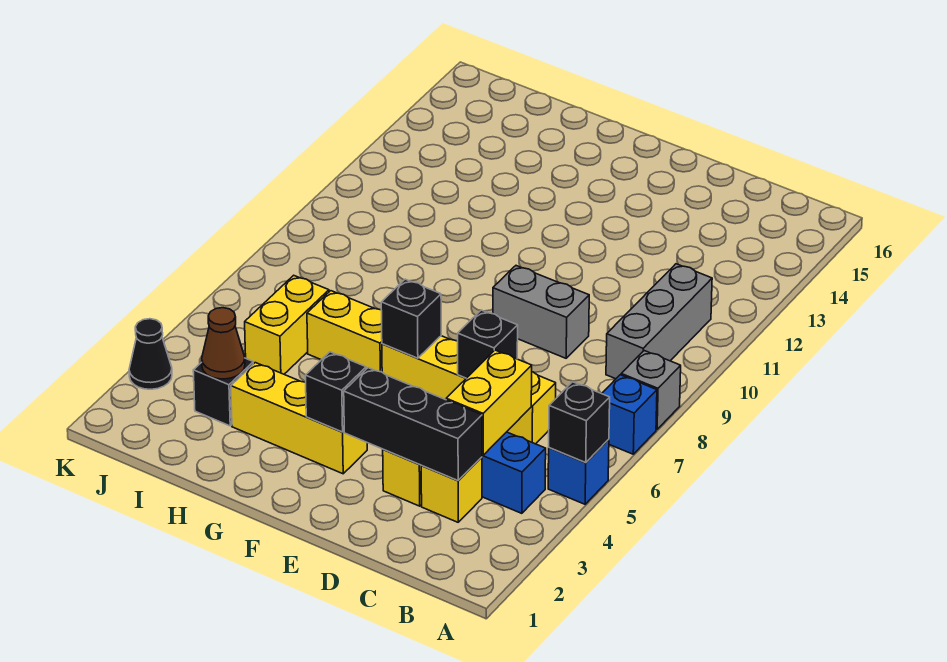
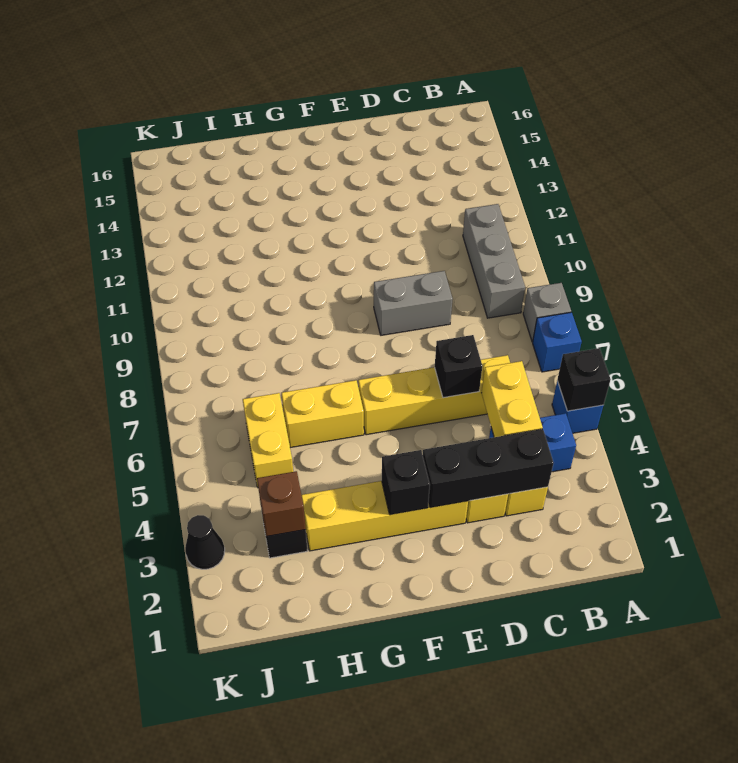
yellow 1x3 brick [231,363,367,474] -> yellow 1x4 brick [302,481,468,551]
black 1x1 brick [381,279,441,358] -> none
brown 1x1 cone [202,308,245,379] -> brown 1x1 brick [257,471,306,536]

